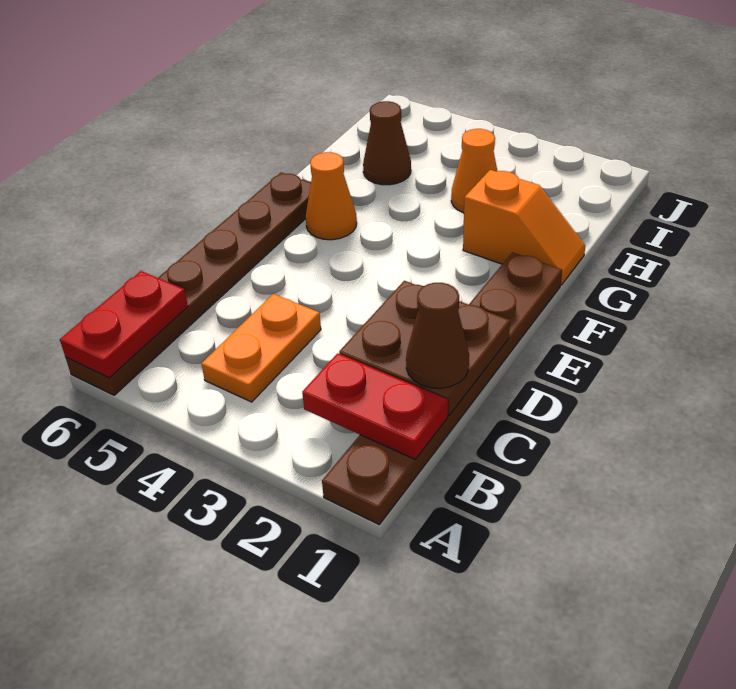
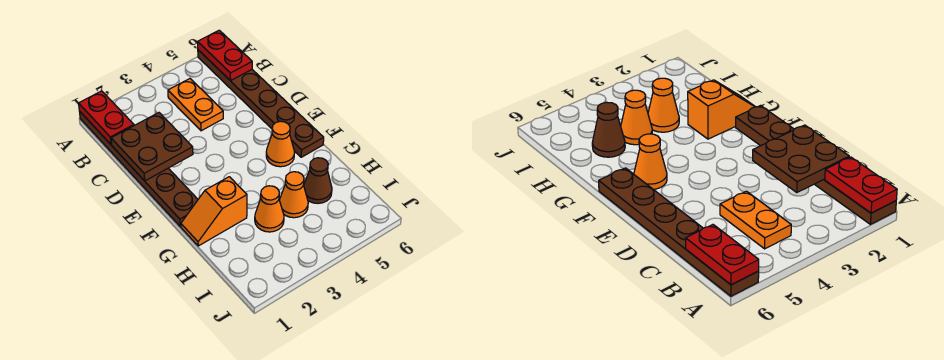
red 1x2 plate [302,353,448,459] -> red 1x2 plate turned to [79,91,134,145]
brown 1x1 cone [406,283,469,388] -> none
none -> orange 1x1 cone [280,172,308,218]

